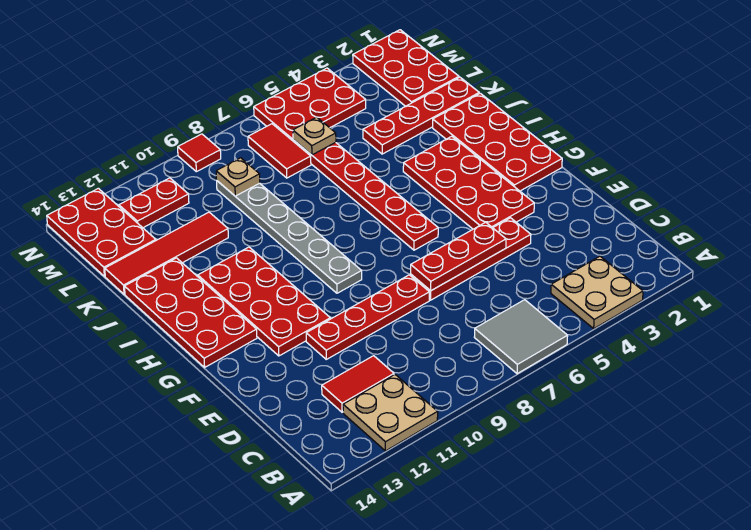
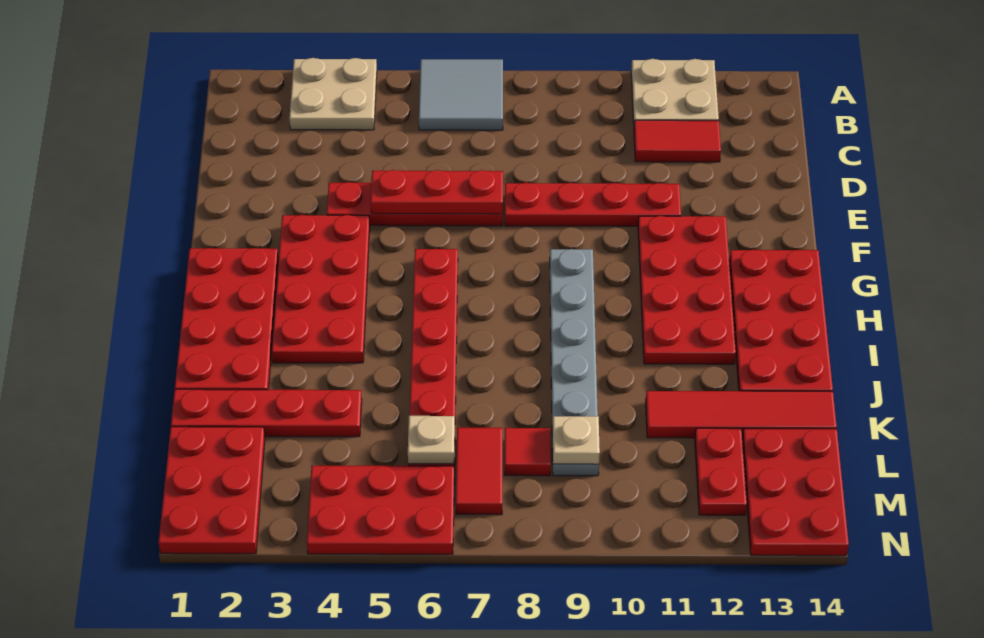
red 1x2 plate [119,178,189,228] -> red 1x2 plate turned to [695,428,747,515]
red 1x1 tile [178,134,221,172] -> red 1x1 tile moved to [505,428,551,476]

